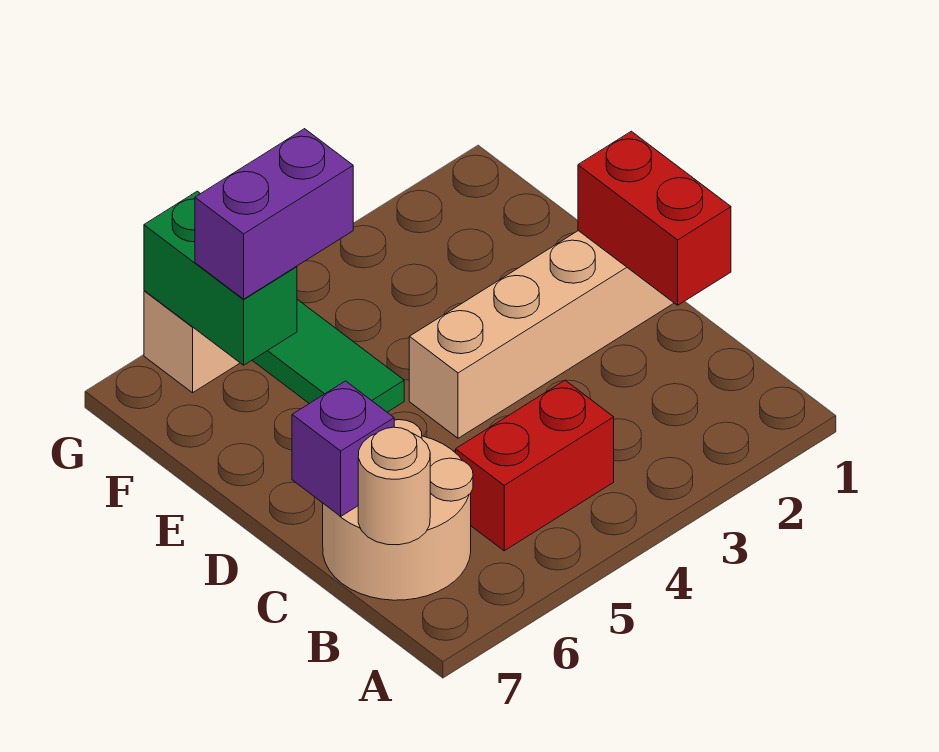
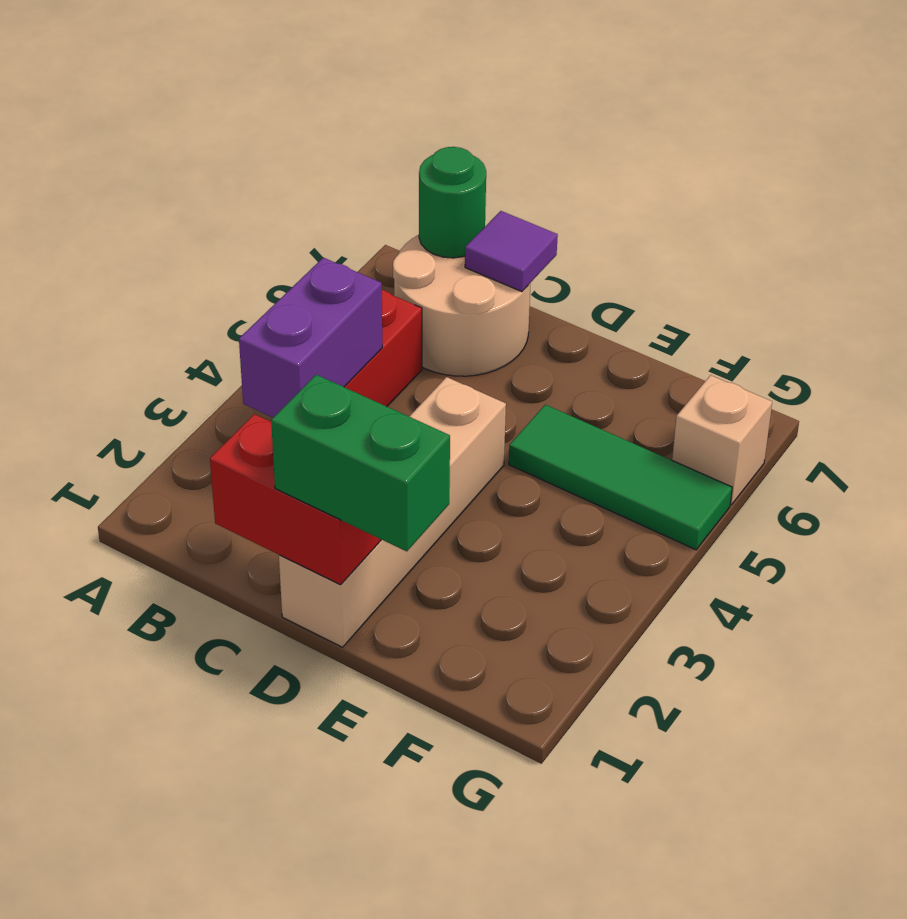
tan 1x1 round brick [358,427,430,545] -> green 1x1 round brick [419,147,486,258]
purple 1x1 brick [292,381,394,516] -> purple 1x1 tile [465,211,558,292]
purple 1x2 brick [195,129,353,299] -> purple 1x2 brick moved to [239,258,382,417]
green 1x2 brick [144,191,297,365] -> green 1x2 brick moved to [271,375,450,551]

